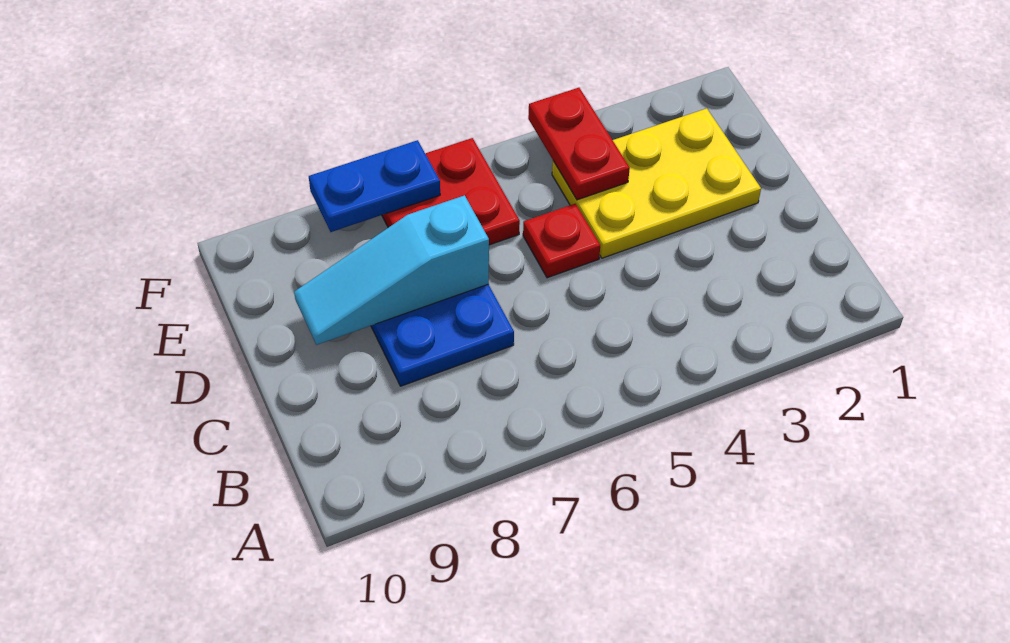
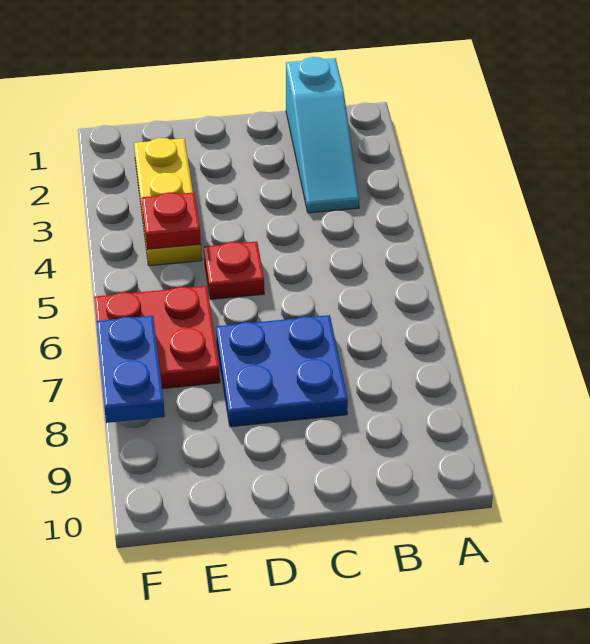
yellow 2x3 plate [552,108,761,258] -> yellow 1x3 plate [134,138,202,266]
cyan 1x3 slope [294,195,489,345] -> cyan 1x3 slope moved to [286,57,359,213]
red 1x2 plate [528,88,630,200] -> red 1x1 plate [142,192,201,249]

